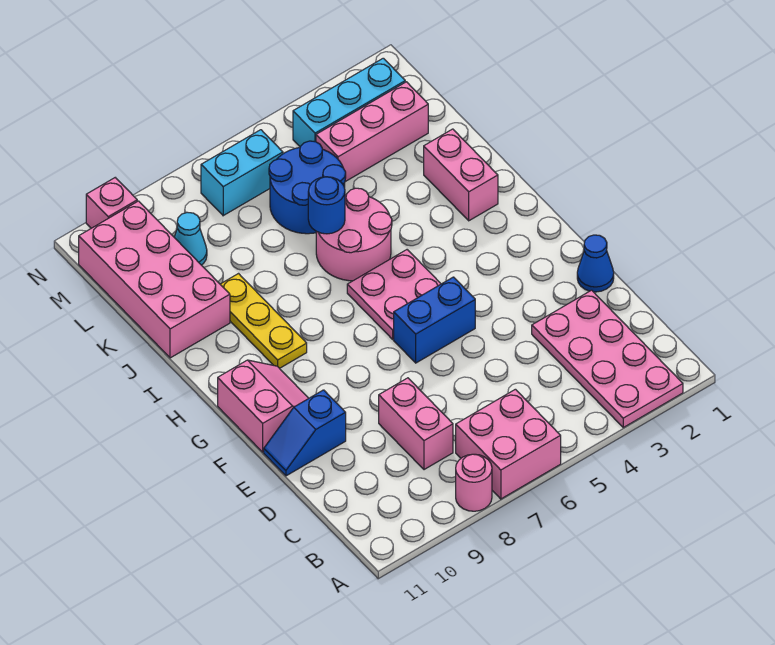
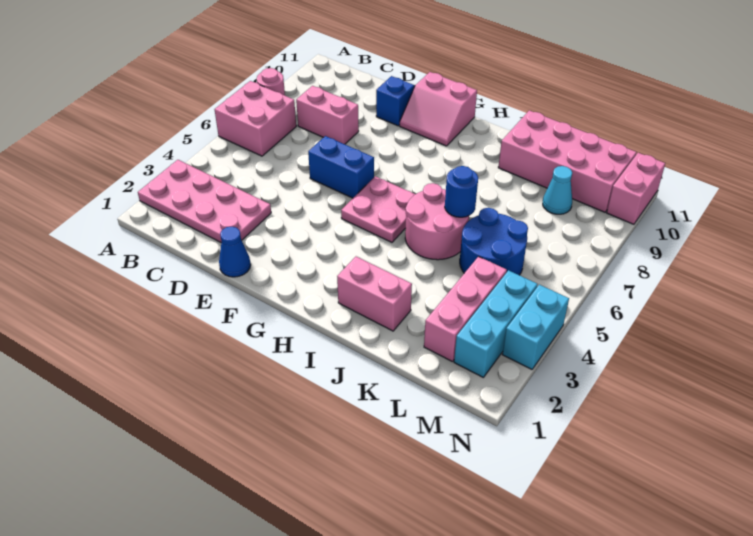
blue 1x2 brick [394,277,475,363] -> blue 1x2 brick turned to [308,136,374,198]
yellow 1x3 plate [220,274,307,368] -> none
cyan 1x2 brick [201,130,283,216] -> cyan 1x2 brick moved to [502,285,569,369]
pink 1x1 brick [86,178,137,228] -> pink 1x2 brick [607,153,665,224]

